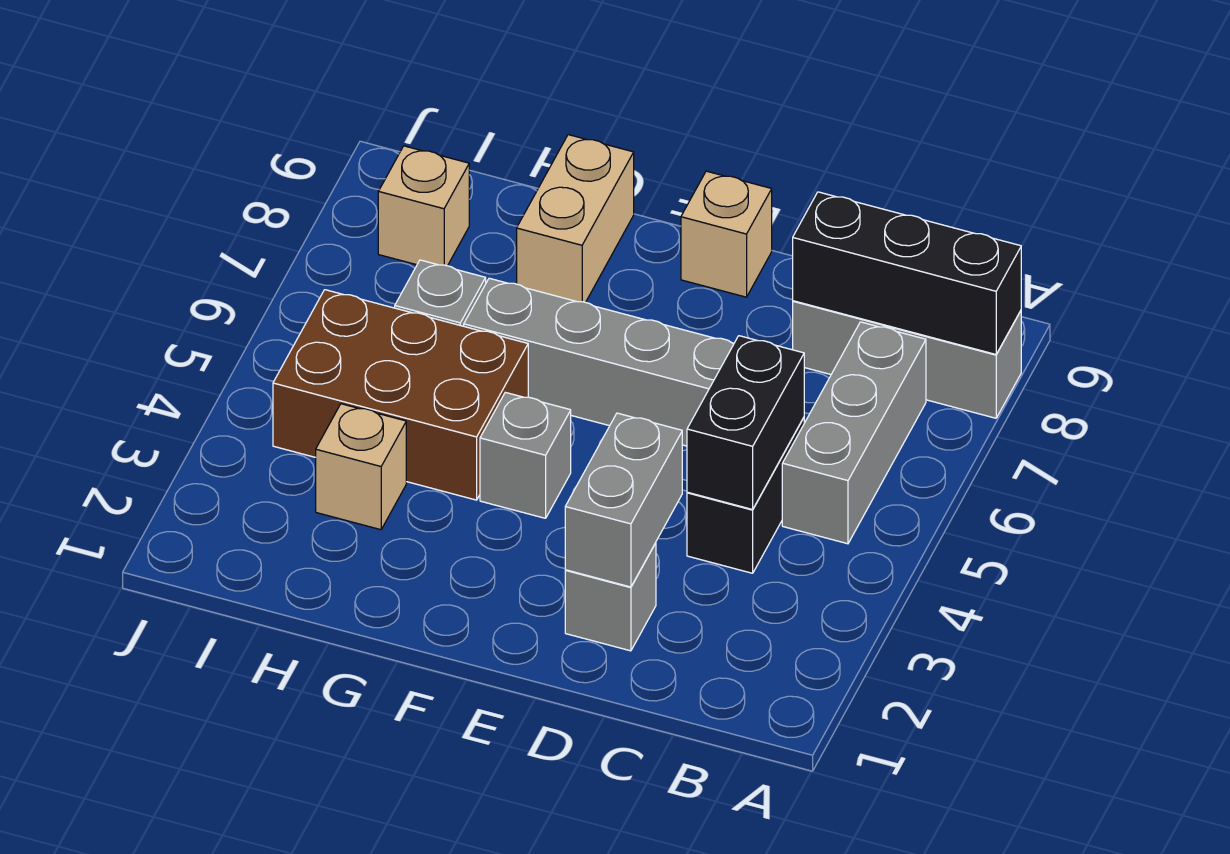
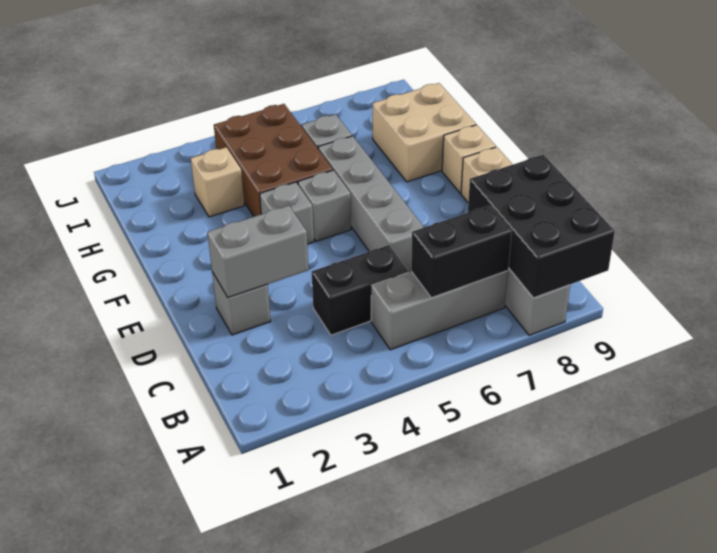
black 1x3 brick [793,192,1021,354] -> black 2x3 brick [468,155,615,298]
black 1x2 brick [687,336,804,509] -> black 1x2 brick moved to [411,205,512,298]
none -> grey 1x1 brick [298,170,351,241]
tan 1x2 brick [517,135,634,302] -> tan 2x2 brick [373,83,476,182]
tan 1x1 brick [378,146,469,266] -> tan 1x1 brick moved to [442,125,496,193]

